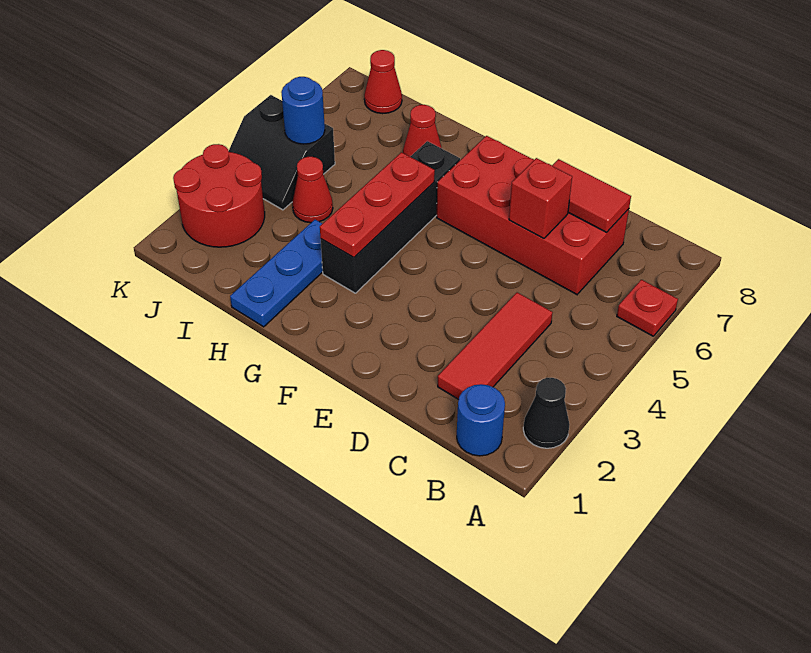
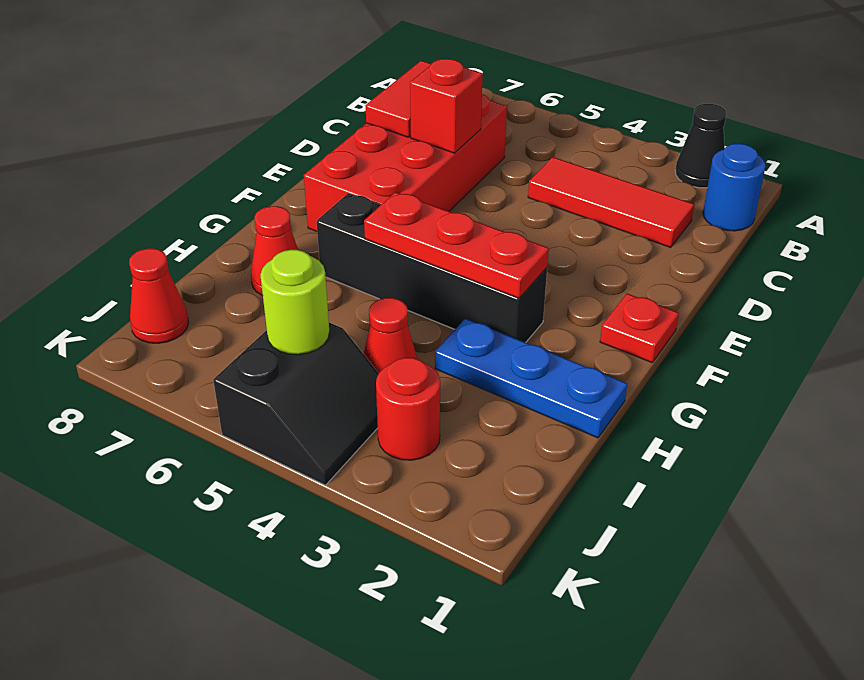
red 1x1 plate [617,280,678,336] -> red 1x1 plate moved to [600,294,679,362]
red 2x2 round brick [173,144,265,247] -> red 1x1 round brick [376,358,440,460]
blue 1x1 round brick [281,77,325,144] -> lime 1x1 round brick [260,250,329,355]

